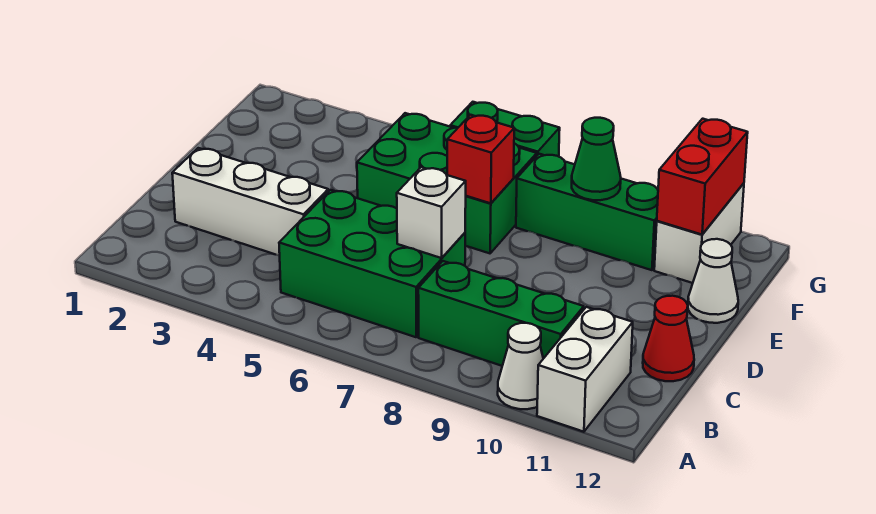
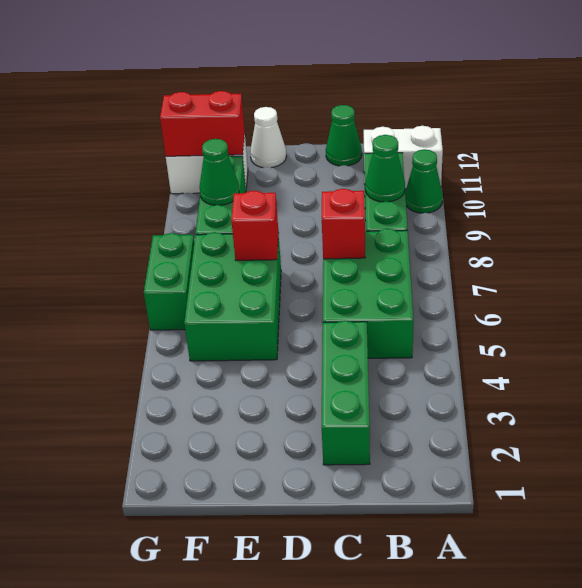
white 1x1 cone [498,323,543,409] -> green 1x1 cone [405,149,443,213]
none -> green 1x1 cone [365,135,405,202]
white 1x3 brick [172,148,328,256] -> green 1x3 brick [322,321,370,465]
white 1x1 brick [397,167,466,258] -> red 1x1 brick [322,189,365,259]
red 1x1 cone [643,296,694,381] -> green 1x1 cone [326,105,362,166]

